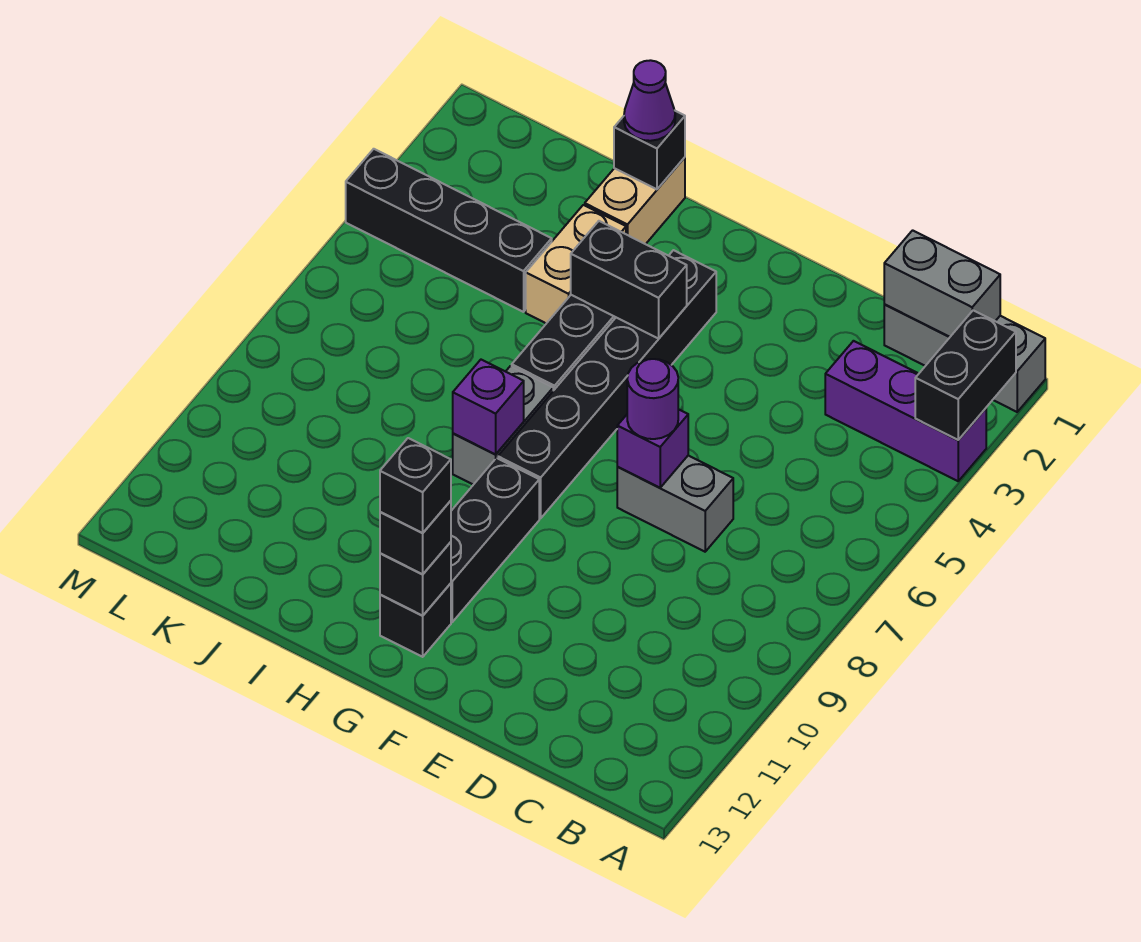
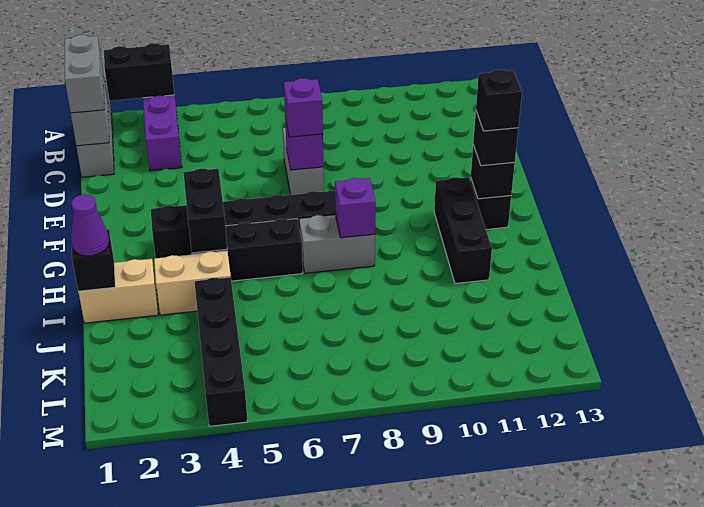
none -> grey 1x2 brick [64,35,104,113]
purple 1x1 round brick [627,359,678,439] -> purple 1x1 brick [284,78,323,137]
black 1x3 brick [451,458,539,622] -> black 1x3 brick turned to [434,177,492,284]

